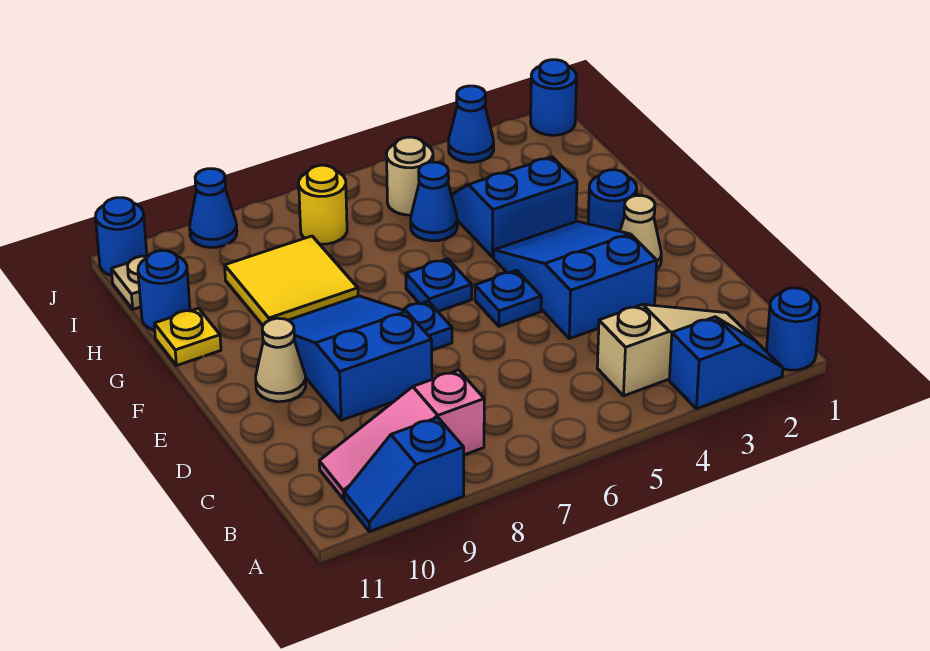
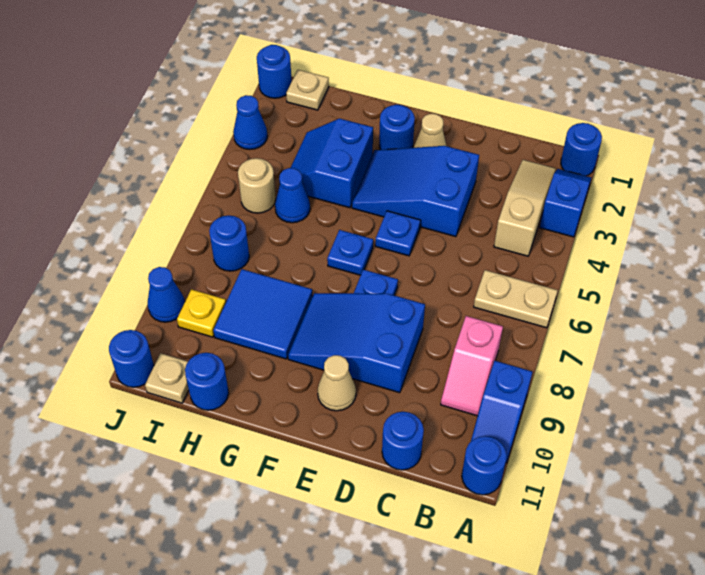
none -> tan 1x2 plate [474,270,558,328]
none -> blue 1x1 round brick [462,436,507,495]
pink 1x3 slope [319,370,484,499] -> pink 1x2 slope [441,316,503,416]
none -> blue 1x1 round brick [382,412,424,470]
yellow 2x2 tile [225,236,358,325] -> blue 2x2 tile [213,269,313,359]
yellow 1x1 plate [154,308,221,366] -> yellow 1x1 plate moved to [177,289,226,337]
none -> tan 1x1 plate [286,70,329,110]
yellow 1x1 round brick [299,165,347,244] -> blue 1x1 round brick [209,215,249,271]

